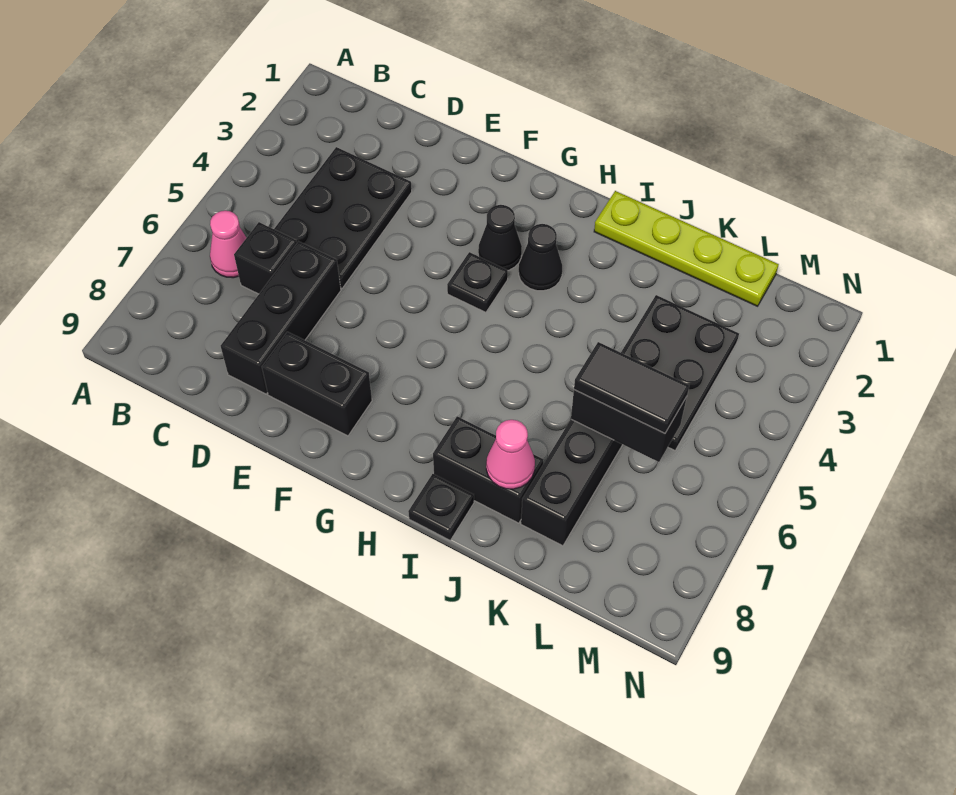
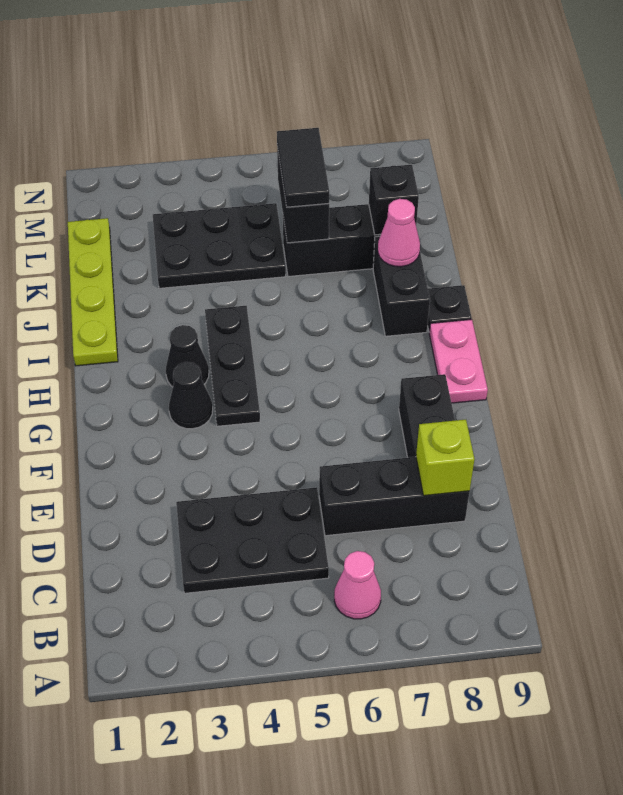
black 1x1 brick [234,222,297,294] -> black 1x1 brick moved to [369,165,419,235]
none -> lime 1x1 brick [416,420,475,496]
black 1x1 plate [447,252,508,312] -> black 1x3 plate [205,306,260,426]
none -> pink 1x2 plate [429,319,488,403]

